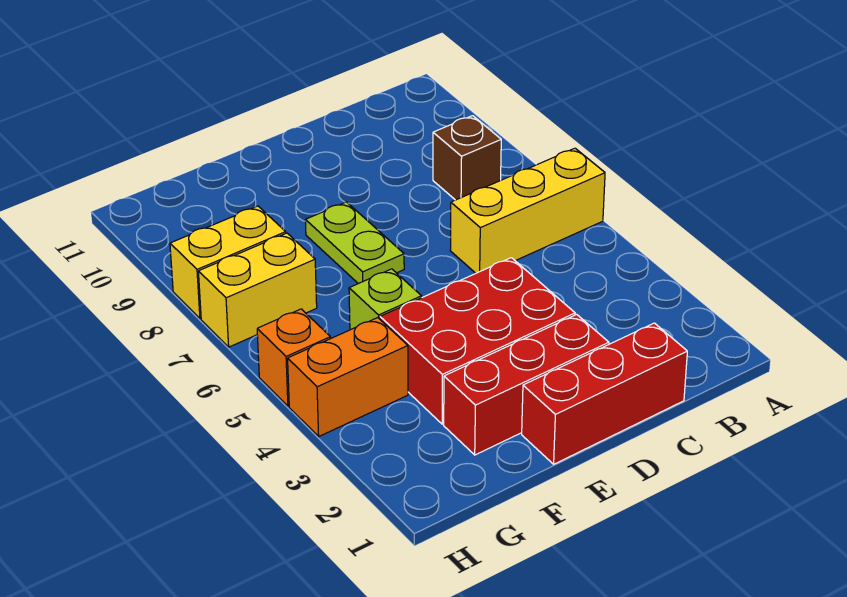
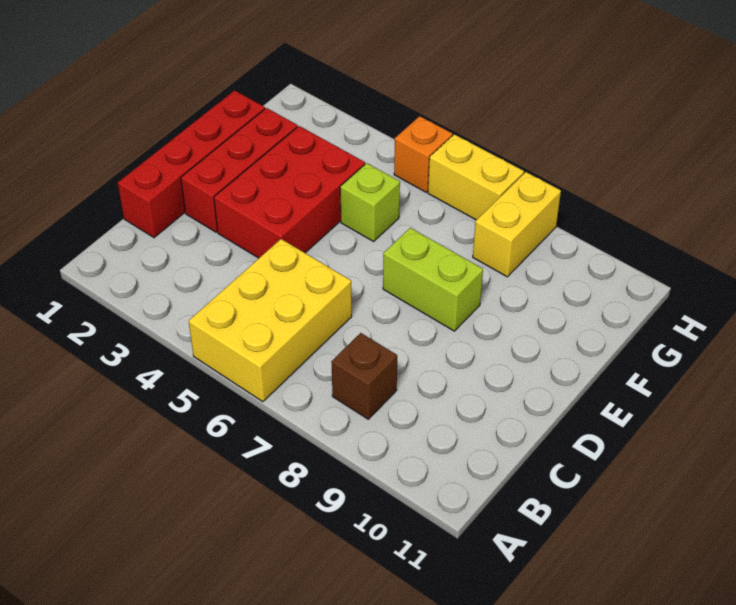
yellow 1x3 brick [450,148,605,273] -> yellow 2x3 brick [189,239,352,402]
red 1x3 brick [522,323,687,464] -> red 1x4 brick [118,90,265,238]
lime 1x2 plate [305,202,404,284] -> lime 1x2 brick [383,228,483,331]
orange 1x2 brick [288,318,408,436] -> none
yellow 1x2 brick [198,233,317,347] -> yellow 1x2 brick turned to [428,134,524,220]

